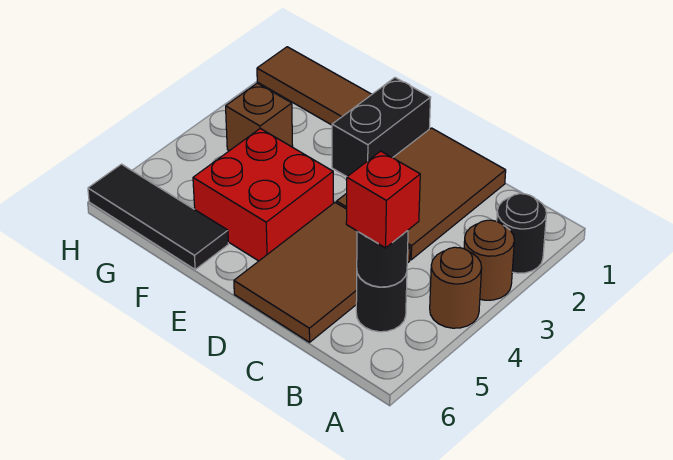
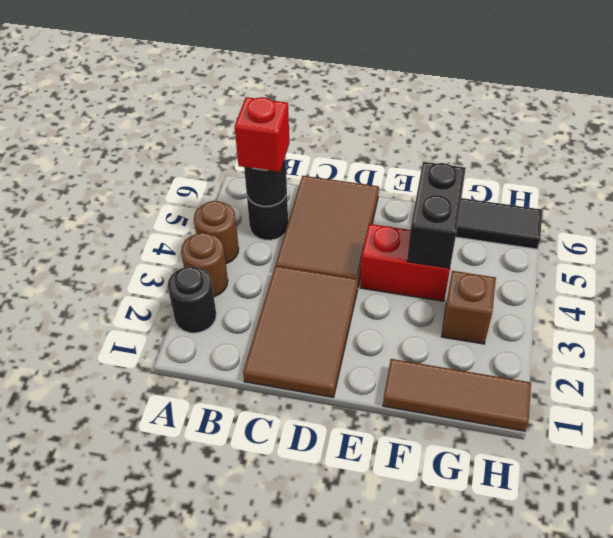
black 1x2 brick [332,78,431,177] -> black 1x2 brick moved to [407,162,466,268]
red 2x2 brick [193,129,333,261] -> red 1x2 brick [360,224,450,301]

